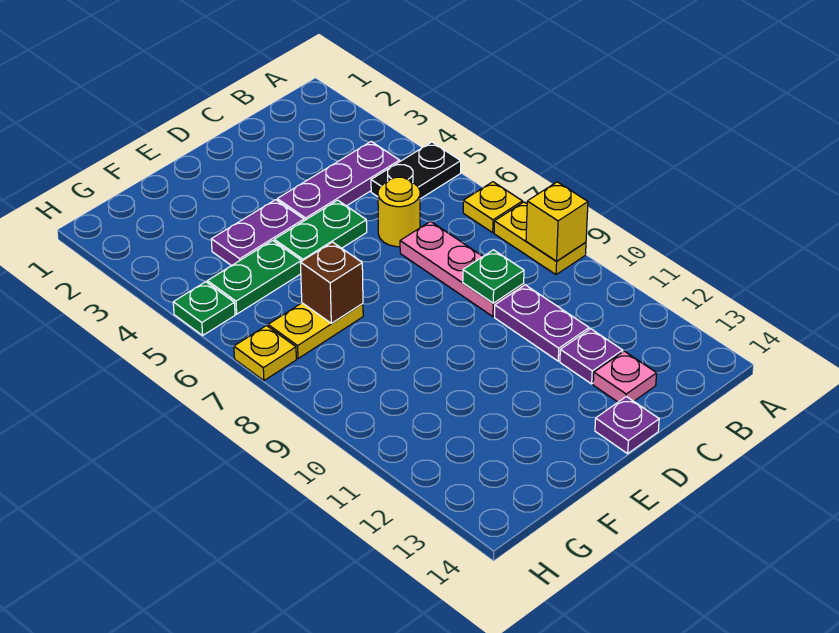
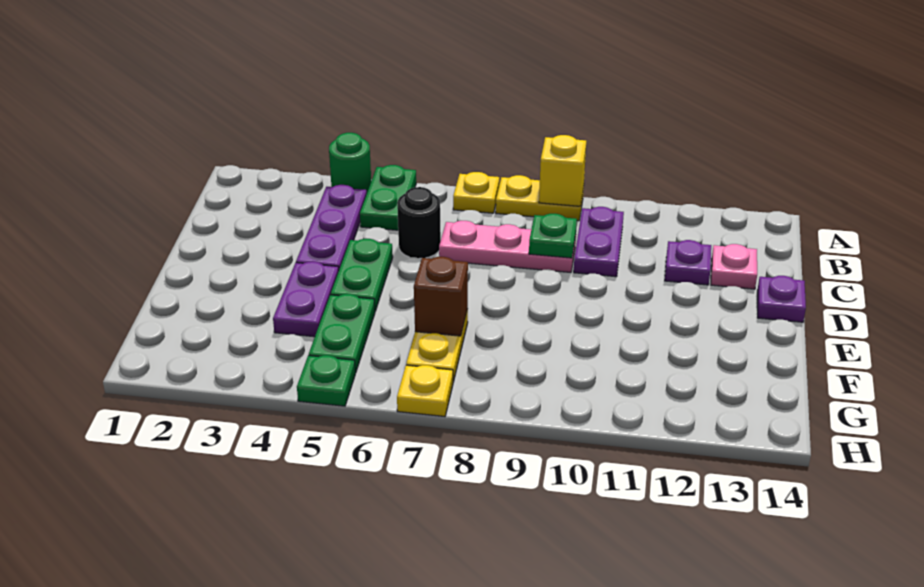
none -> green 1x1 round brick [329,133,371,194]
black 1x2 plate [371,142,461,199] -> green 1x2 plate [360,165,416,230]
yellow 1x1 round brick [378,177,420,247] -> black 1x1 round brick [397,187,441,258]
purple 1x2 plate [495,285,589,361] -> purple 1x2 plate turned to [574,207,624,277]

